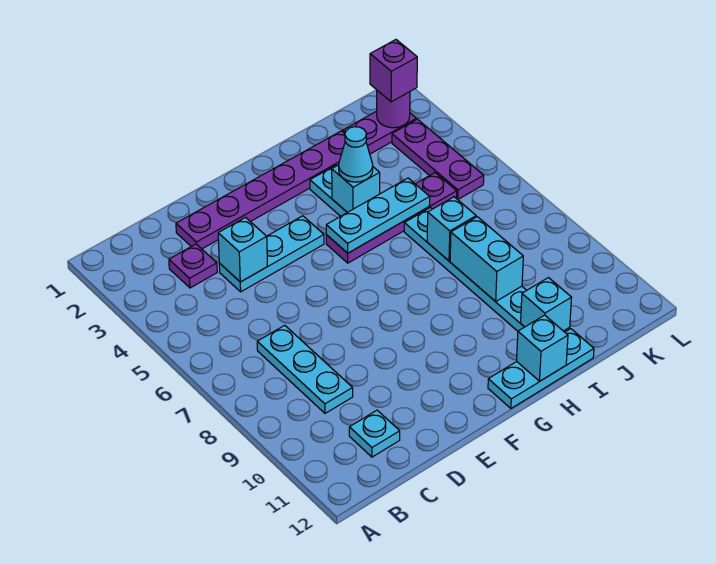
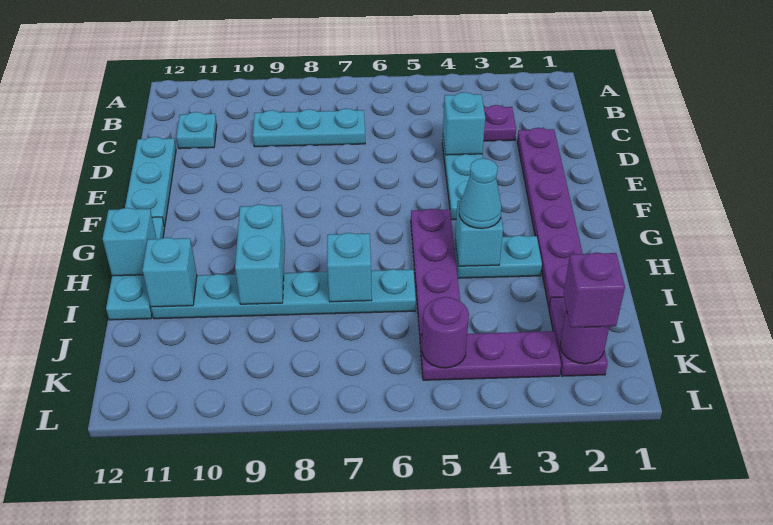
cyan 1x3 plate [326,178,430,253] -> cyan 1x3 plate moved to [125,137,176,227]
cyan 1x2 brick [450,217,523,302] -> cyan 1x2 brick turned to [235,204,285,304]
none -> purple 1x1 round brick [422,297,469,368]

